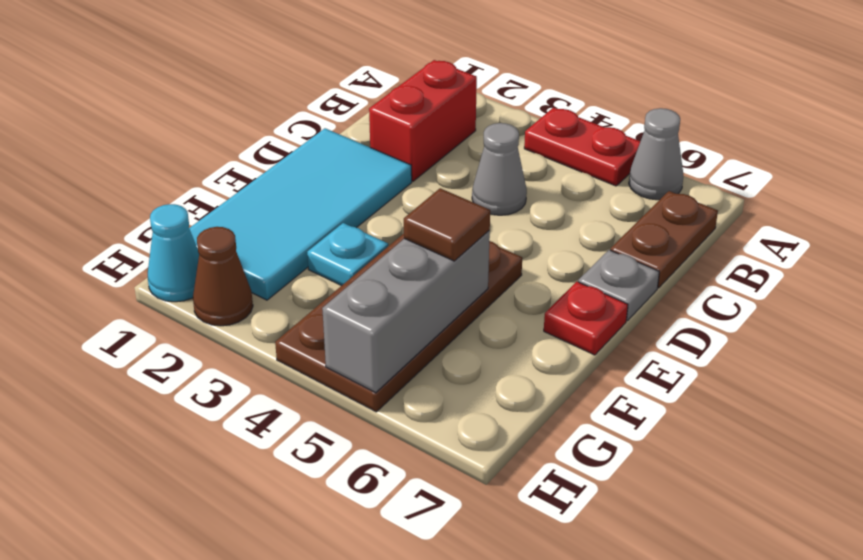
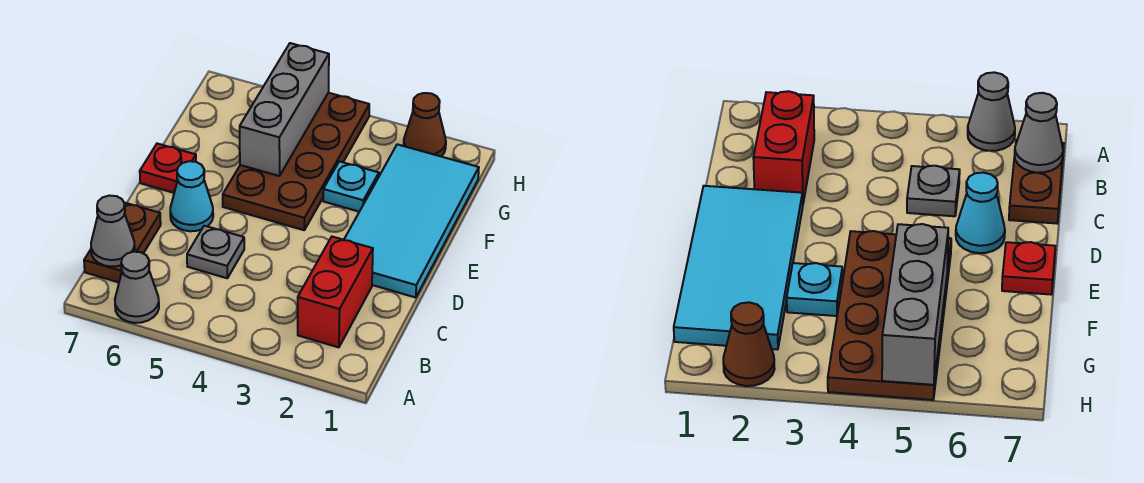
red 1x2 plate [524,108,640,186] -> none
grey 1x1 cone [472,123,527,215] -> grey 1x1 cone moved to [91,196,135,267]
grey 1x1 plate [578,250,659,321] -> grey 1x1 plate moved to [187,226,244,278]
brown 1x1 tile [404,188,490,261] -> none
cyan 1x1 cone [148,204,199,302] -> cyan 1x1 cone moved to [170,161,213,231]

